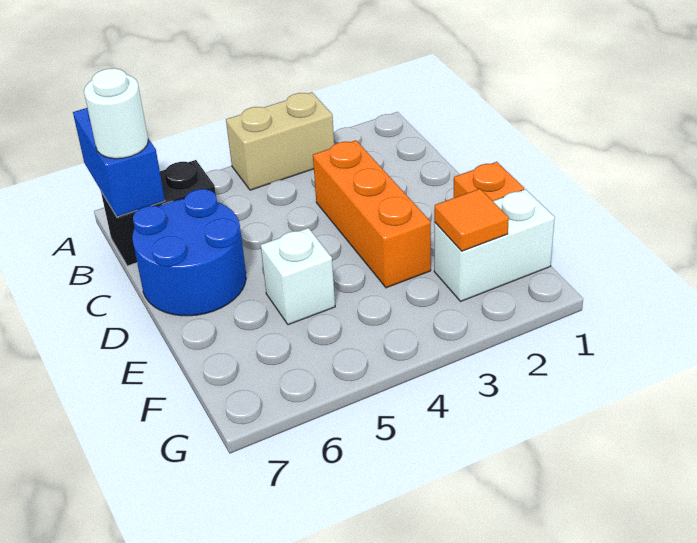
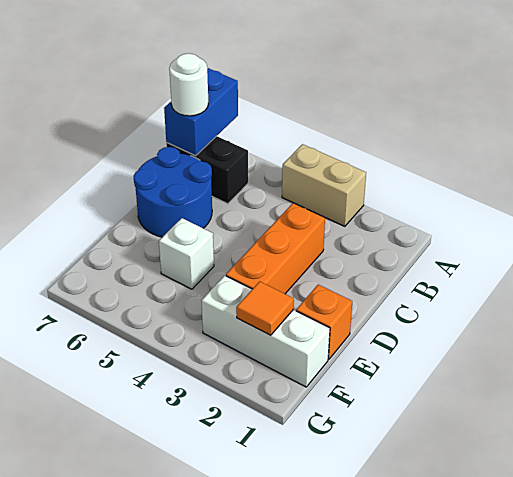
white 1x2 brick [434,189,555,302] -> white 1x3 brick [201,276,330,387]

